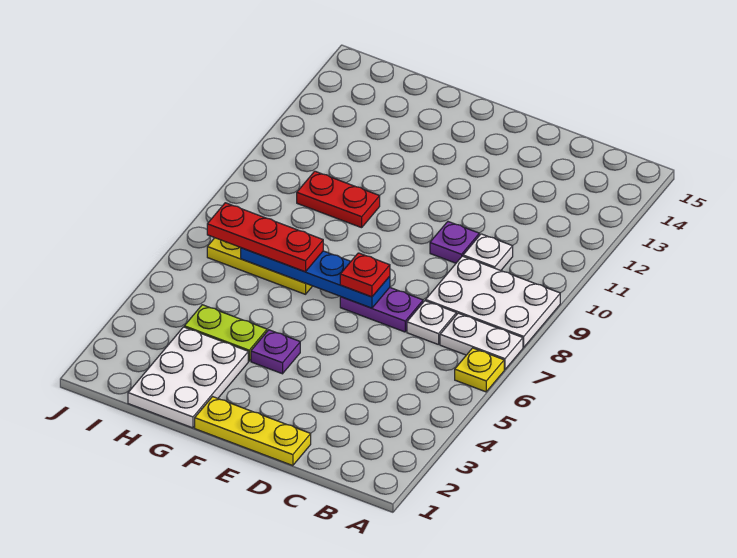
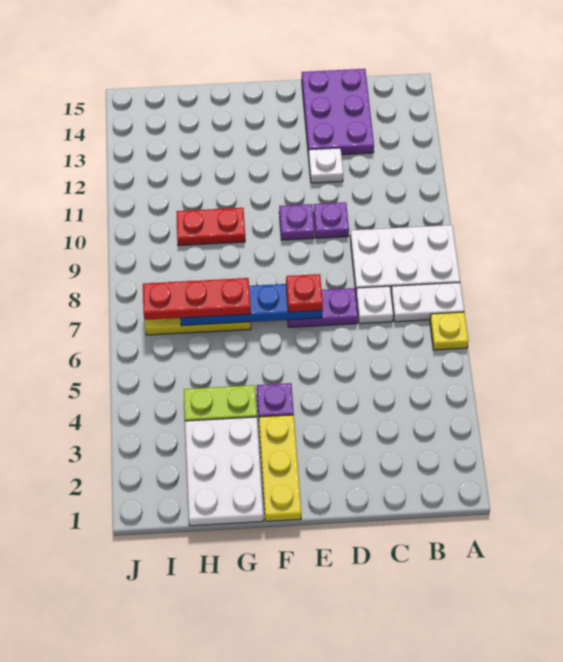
white 1x1 plate [463,234,513,271] -> white 1x1 plate moved to [309,148,343,183]
none -> purple 2x3 plate [302,69,374,156]
yellow 1x3 plate [195,397,311,466] -> yellow 1x3 plate turned to [259,415,301,521]
none -> purple 1x1 plate [279,204,314,240]

